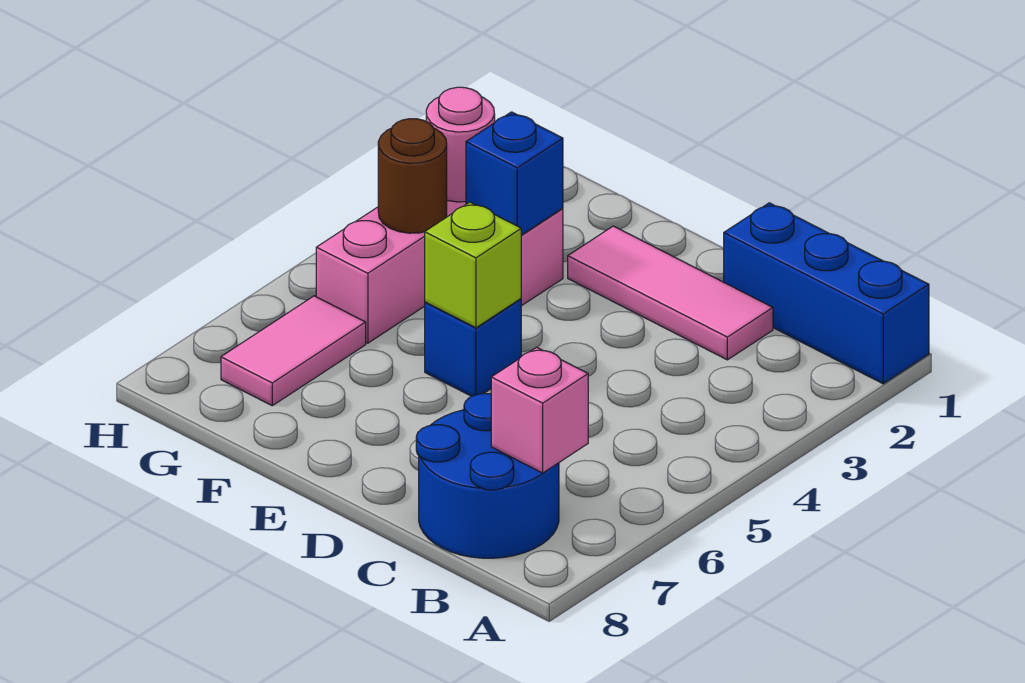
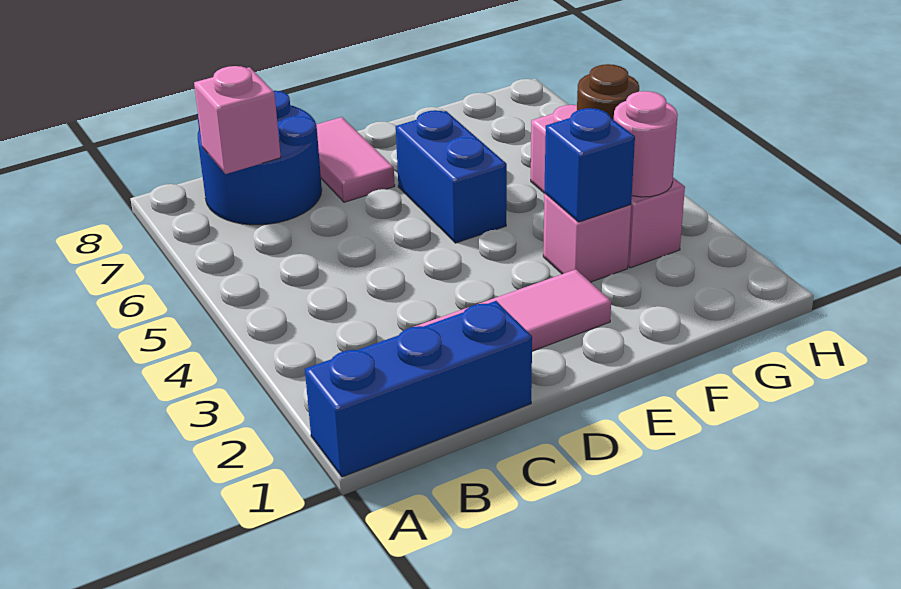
blue 1x1 brick [425,299,521,396] -> blue 1x2 brick [396,110,507,243]
lime 1x1 brick [425,202,521,328] -> none
pink 1x2 tile [221,296,366,406] -> pink 1x2 tile moved to [316,117,395,202]

